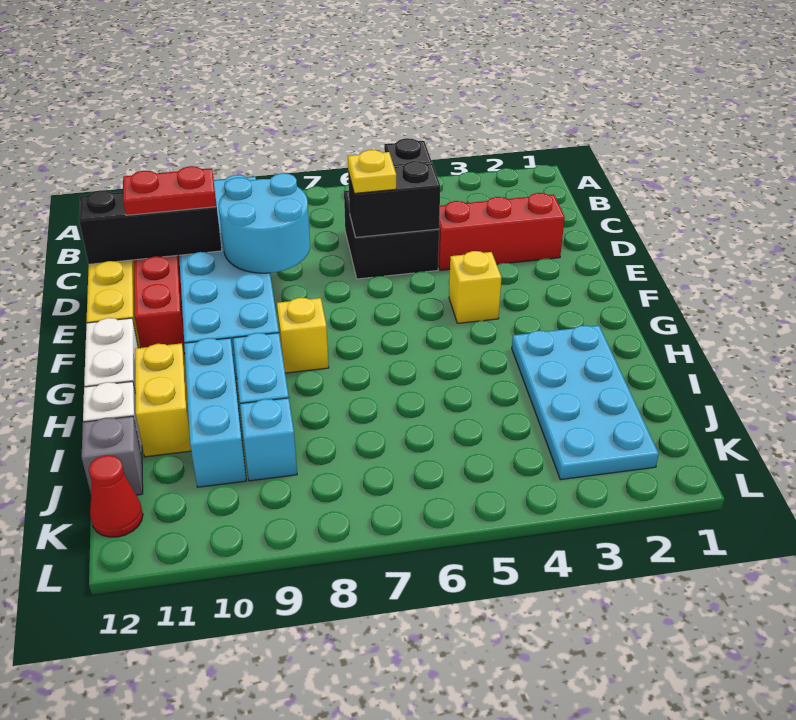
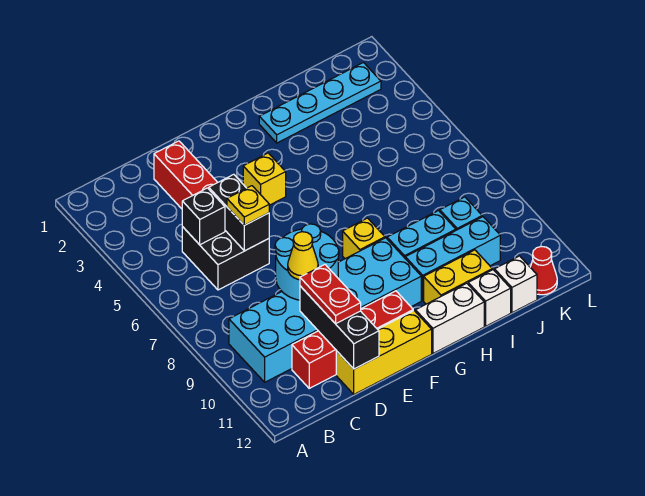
none -> yellow 1x1 cone [288,232,318,280]
cyan 2x4 plate [512,326,659,480] -> cyan 1x4 plate [259,63,381,143]
grey 1x1 brick [82,416,143,495] -> white 1x1 brick [495,256,537,313]

